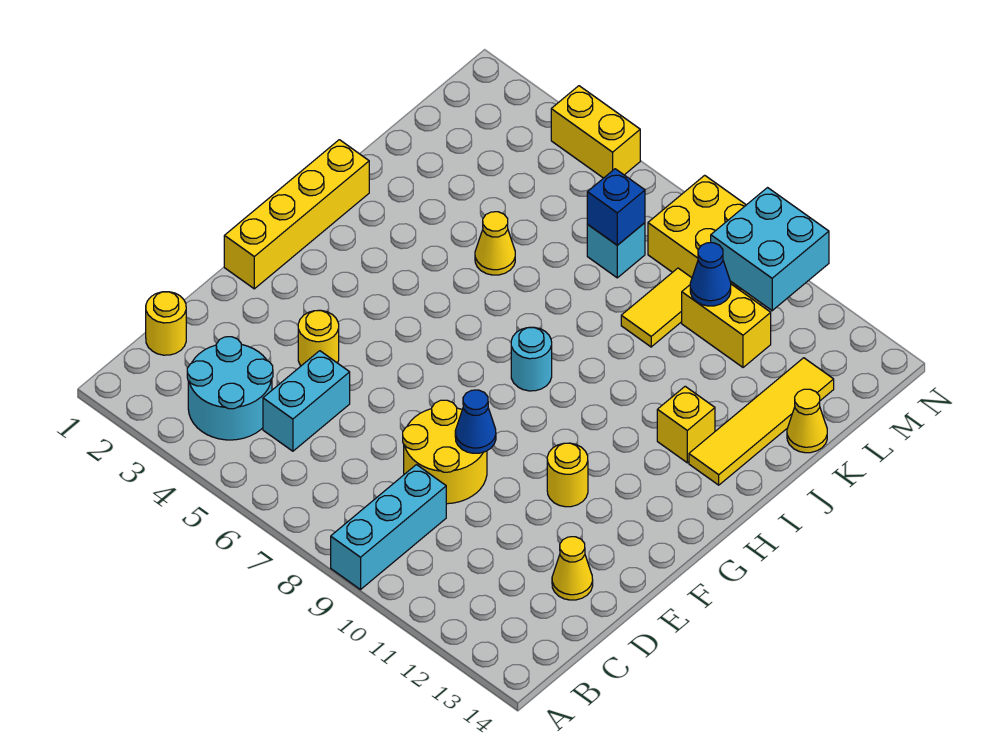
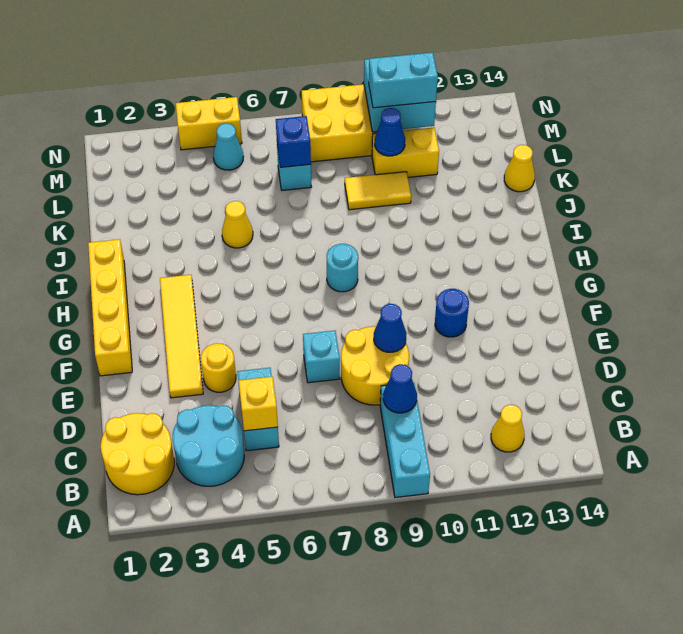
yellow 1x1 round brick [146,292,186,355] -> yellow 2x2 round brick [101,413,174,495]
none -> blue 1x1 cone [383,364,417,413]
yellow 1x1 cone [552,537,593,600] -> yellow 1x1 cone moved to [491,405,525,452]
none -> cyan 1x1 brick [303,331,340,383]
yellow 1x1 round brick [547,443,588,507] -> blue 1x1 round brick [435,289,469,337]
yellow 1x1 brick [657,386,715,463] -> yellow 1x1 brick moved to [238,377,278,431]
yellow 1x4 tile [689,358,834,485] -> yellow 1x4 tile moved to [160,275,203,398]
yellow 1x2 tile [621,268,692,347] -> yellow 1x2 tile turned to [345,172,411,210]
none -> cyan 1x1 cone [213,123,244,170]
none -> cyan 1x2 brick [369,52,438,108]

